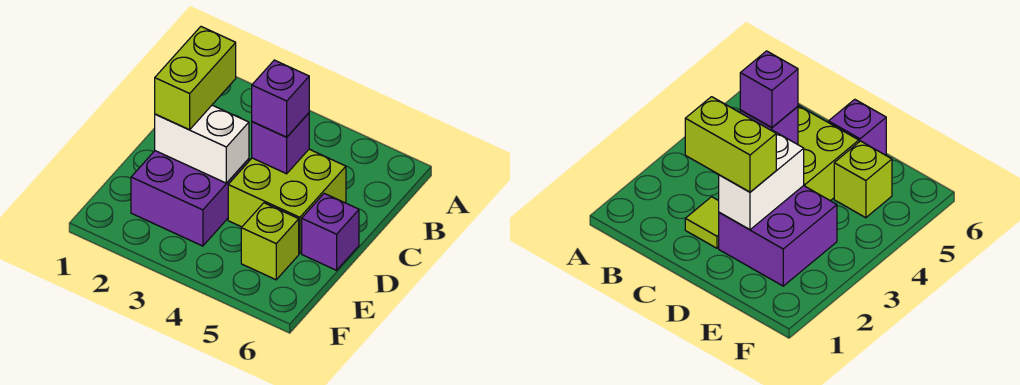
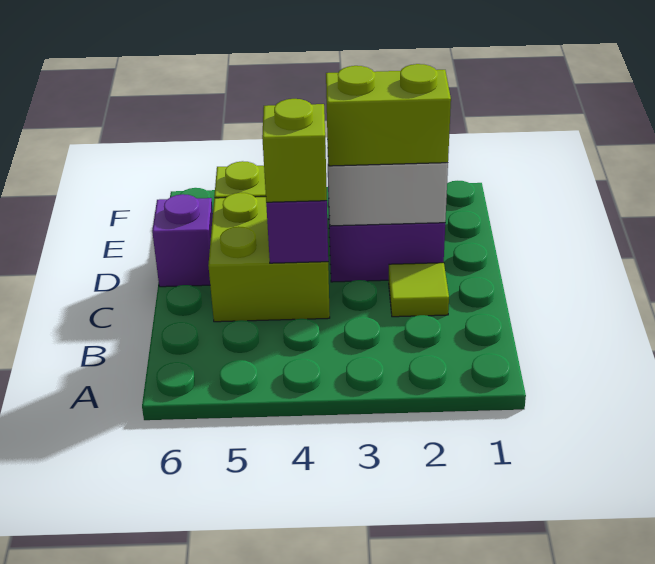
lime 1x2 brick [155,27,236,130] -> lime 1x2 brick turned to [326,64,451,166]
purple 1x1 brick [252,60,309,137] -> lime 1x1 brick [262,99,327,202]

